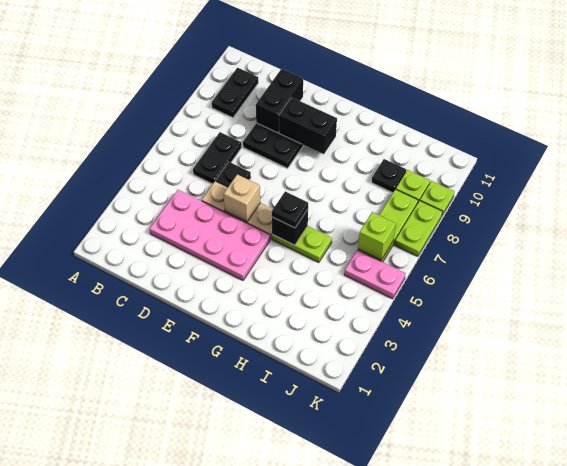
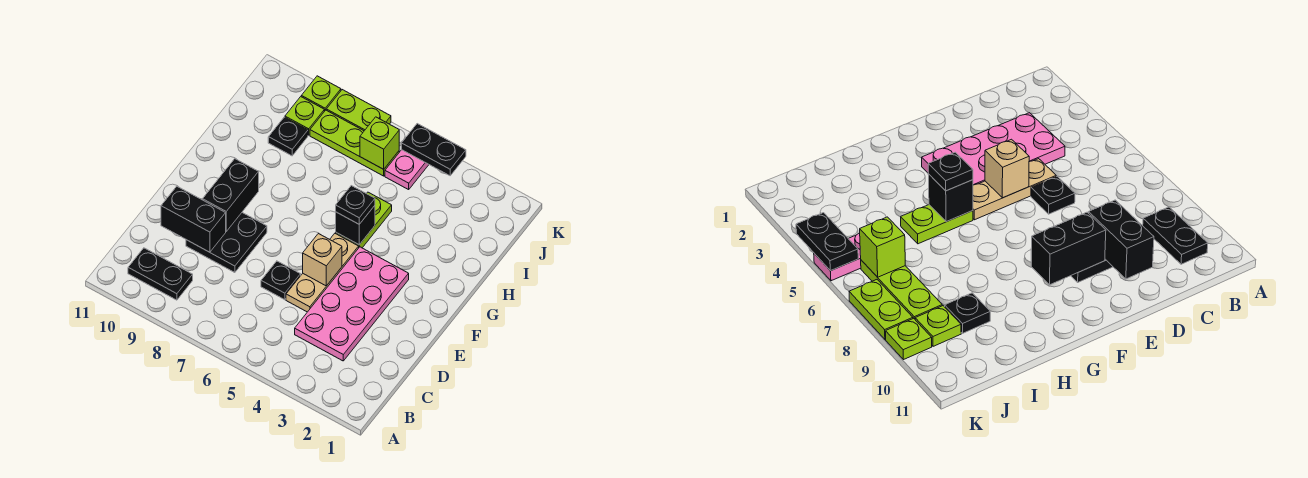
black 1x2 plate [193,132,242,184] -> black 1x2 plate moved to [401,124,466,176]

